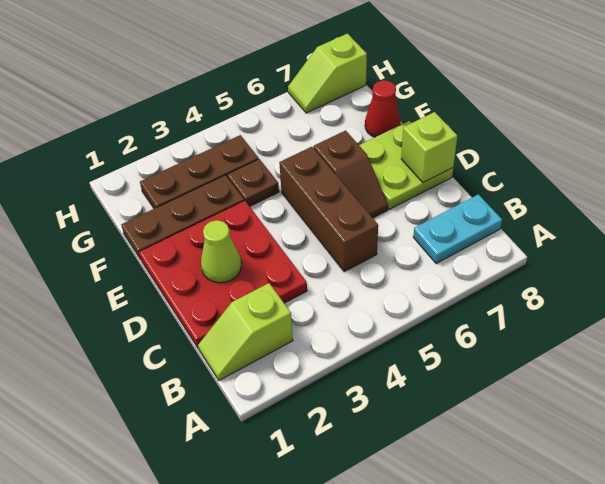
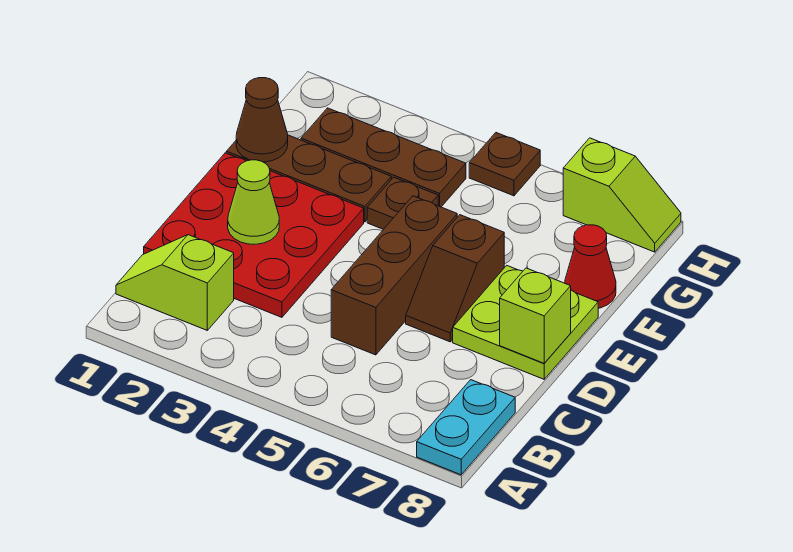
cyan 1x2 plate [413,194,502,264] -> cyan 1x2 plate turned to [417,380,515,475]
none -> brown 1x1 cone [236,78,288,162]
none -> brown 1x1 plate [469,133,540,196]
lime 1x2 slope [288,34,367,113] -> lime 1x2 slope turned to [563,138,681,252]

